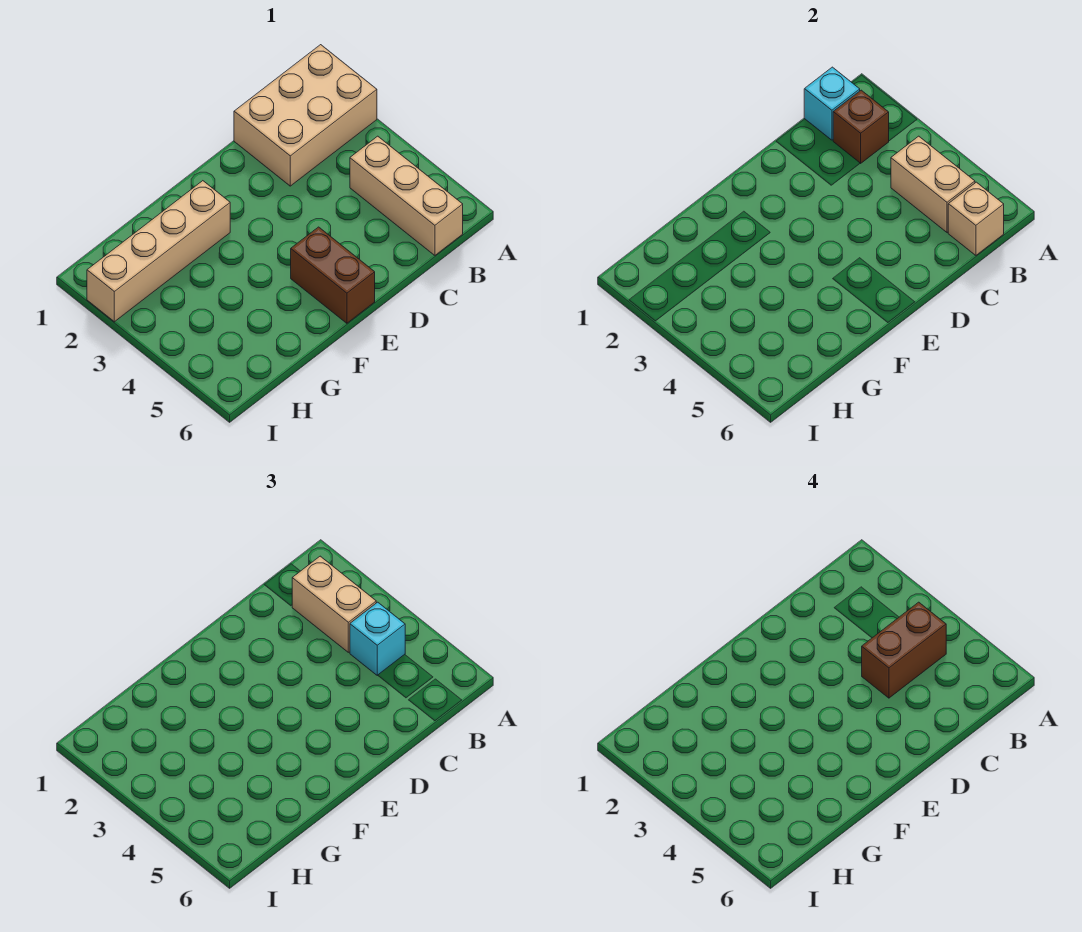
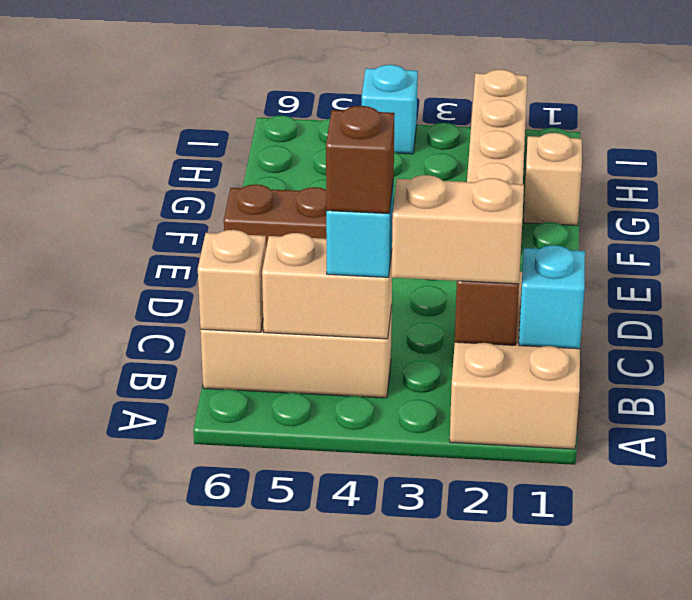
brown 1x2 brick [862,602,946,698] -> brown 1x1 brick [326,106,395,214]
none -> tan 1x1 brick [523,133,582,225]
none -> cyan 1x1 brick [362,65,418,154]

